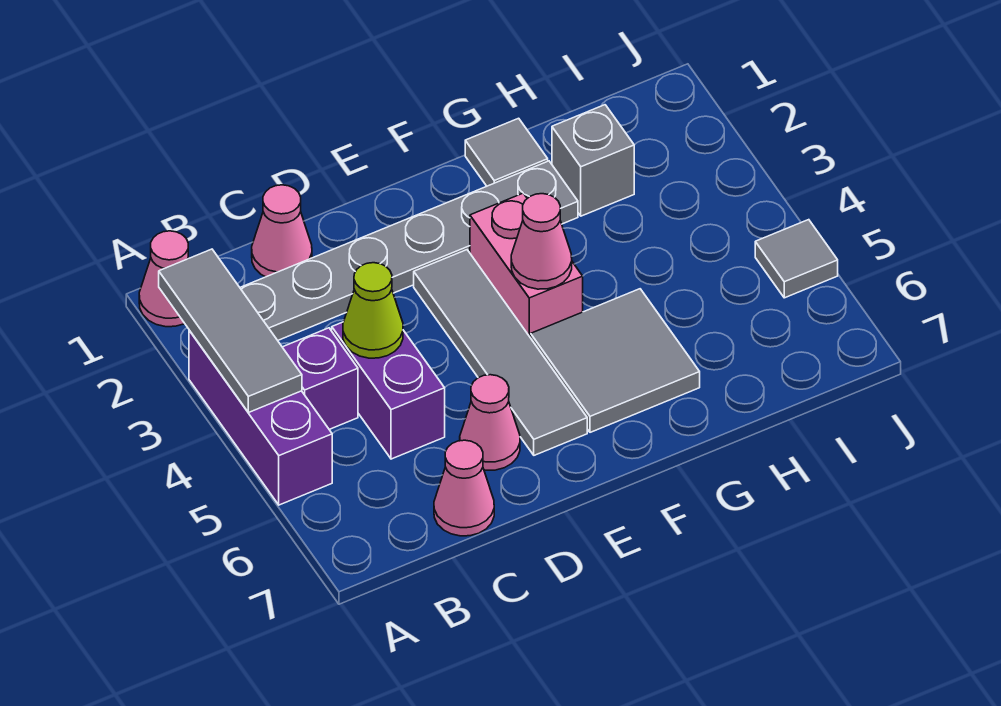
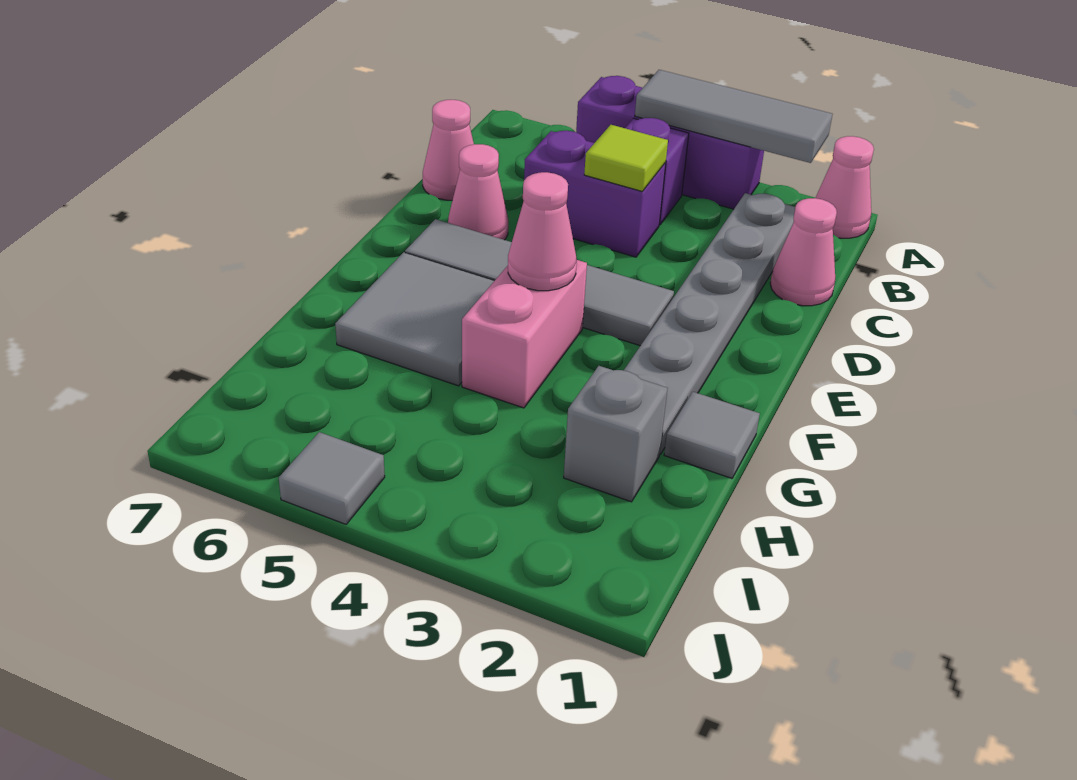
lime 1x1 cone [343,263,403,358] -> lime 1x1 tile [584,125,668,191]
pink 1x2 brick [470,193,583,338] -> pink 1x2 brick turned to [462,260,587,408]

